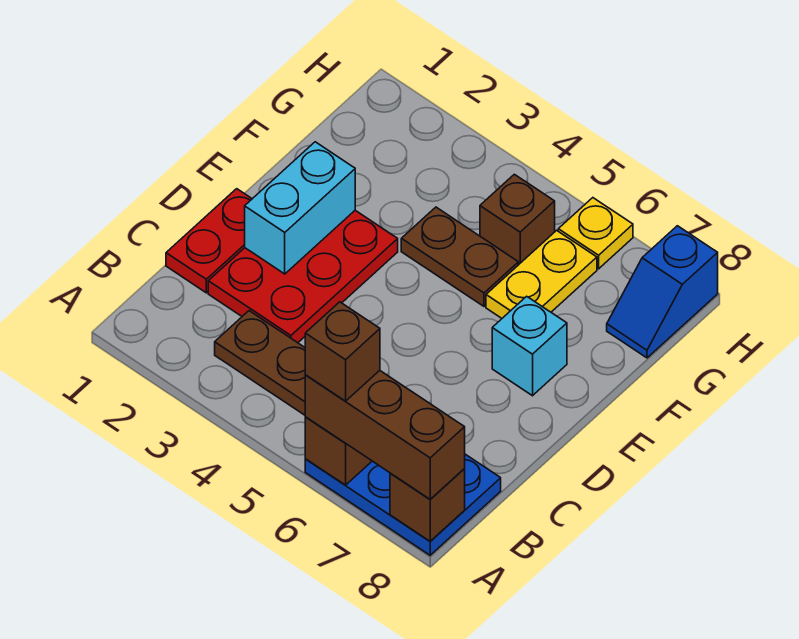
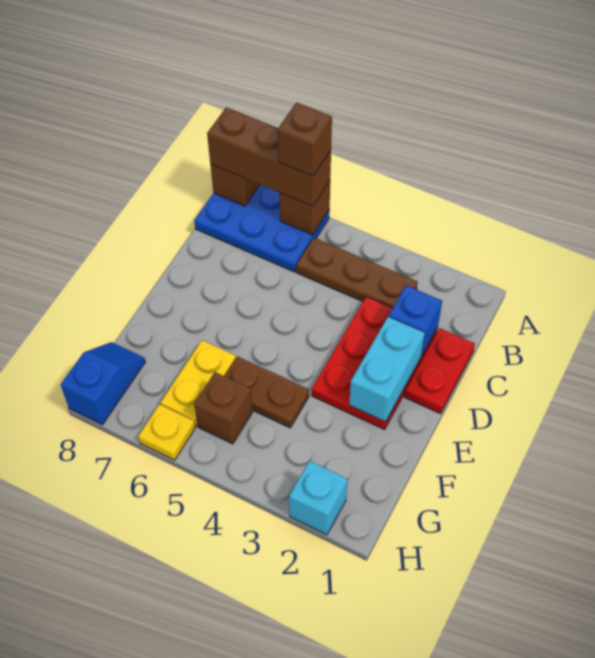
none -> blue 1x1 brick [389,285,442,357]
cyan 1x1 brick [492,296,567,396] -> cyan 1x1 brick moved to [289,461,347,535]

